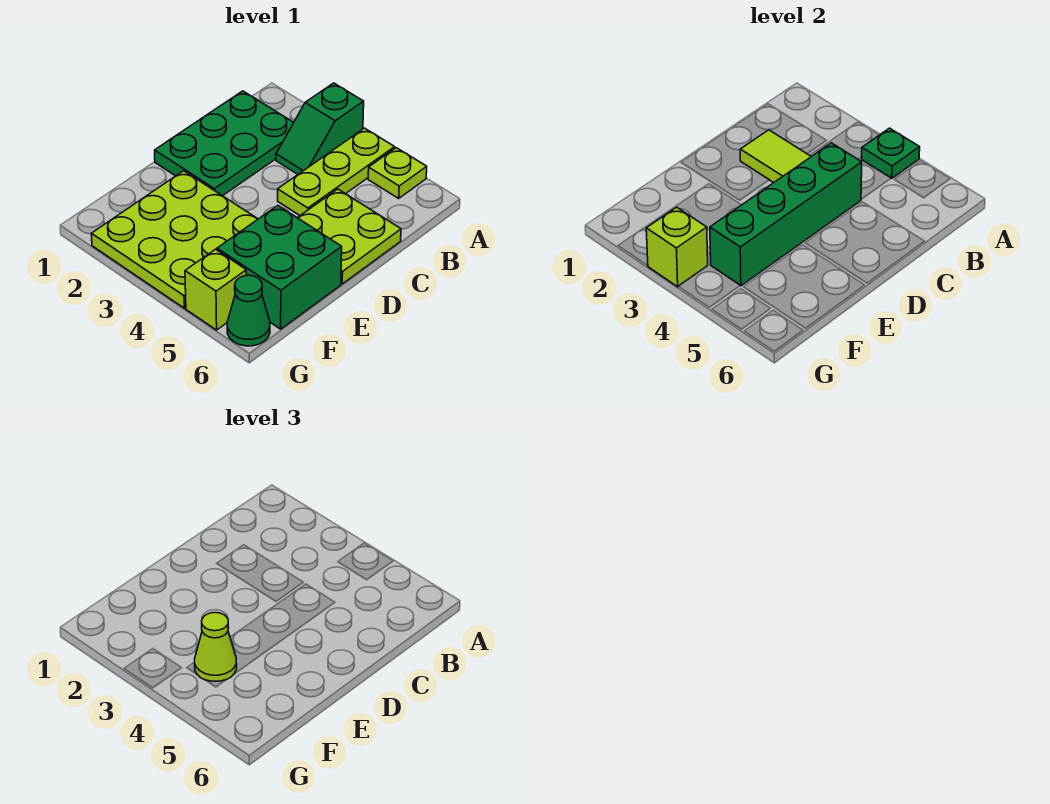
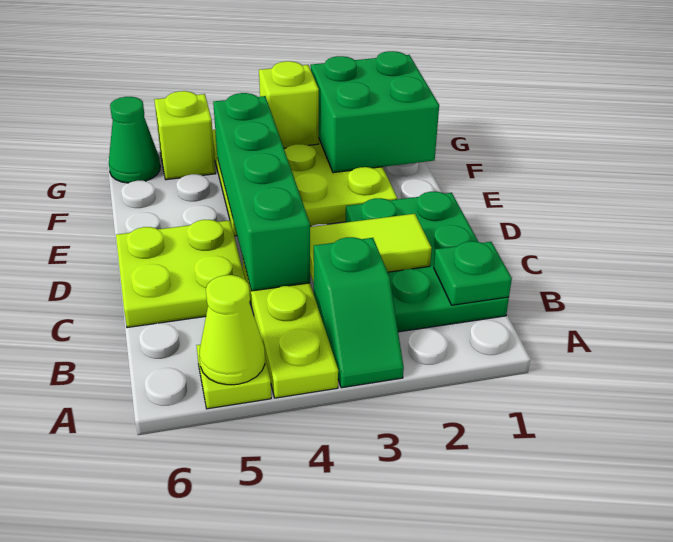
green 1x2 slope [276,83,364,174] -> green 1x2 slope turned to [314,237,404,388]
green 1x1 plate [862,128,920,178] -> green 1x1 plate moved to [434,241,512,305]
green 2x2 brick [217,206,342,329] -> green 2x2 brick moved to [311,51,439,173]
lime 1x1 cone [195,613,237,681] -> lime 1x1 cone moved to [199,275,265,385]

